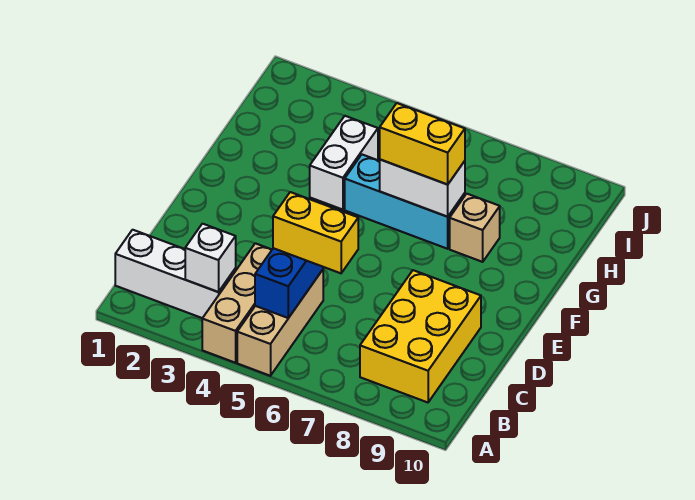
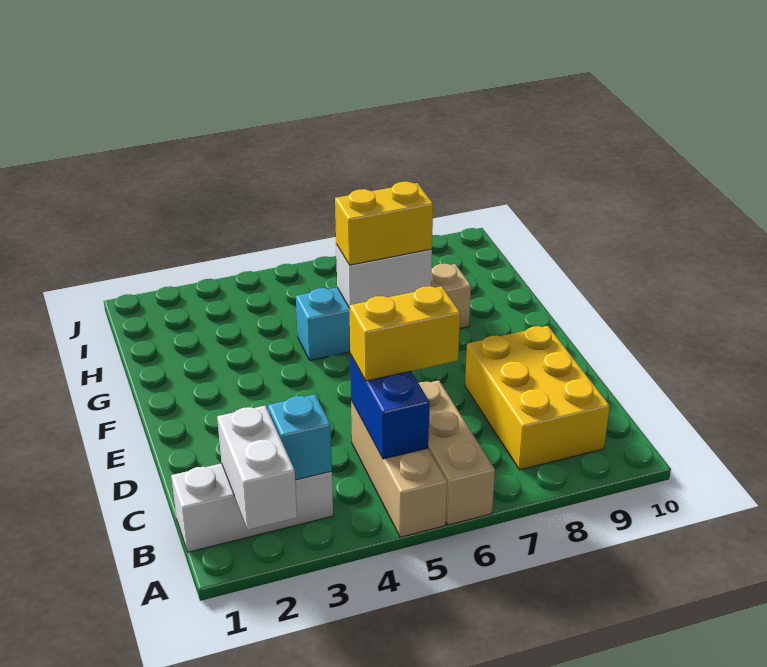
tan 1x3 brick [202,243,272,363] -> tan 1x3 brick moved to [418,380,495,525]
white 1x1 brick [185,224,236,292] -> cyan 1x1 brick [268,395,332,480]
white 1x2 brick [310,116,378,210] -> white 1x2 brick moved to [217,406,297,530]

